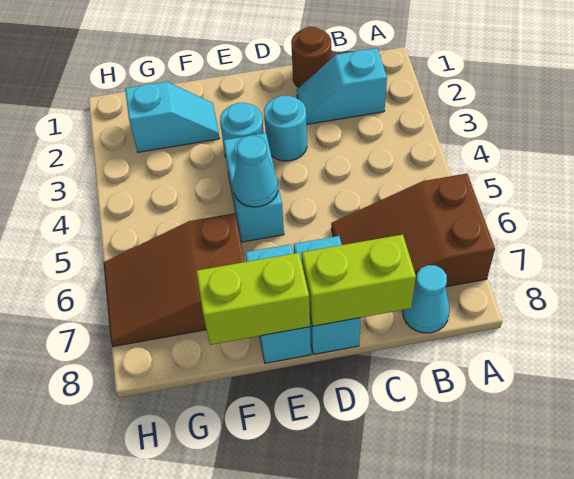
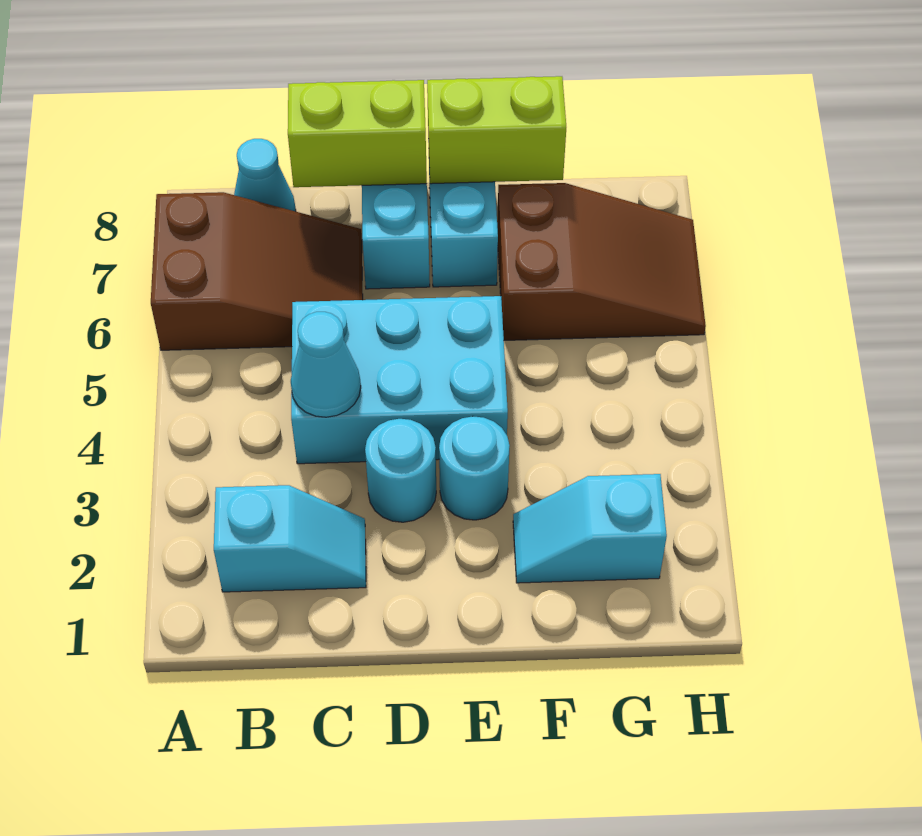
brown 1x1 round brick [291,27,331,87] -> none
cyan 1x2 brick [224,133,284,242] -> cyan 2x3 brick [291,296,508,464]
cyan 1x1 cone [233,136,278,207] -> cyan 1x1 cone moved to [291,312,361,417]

